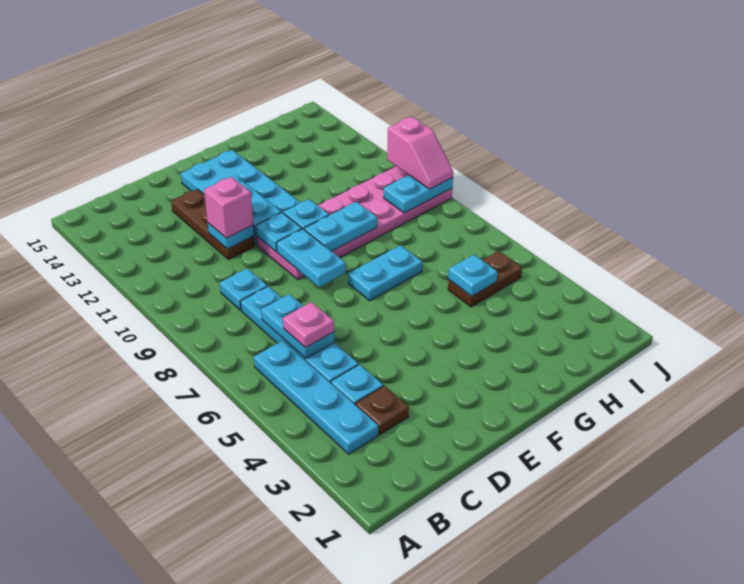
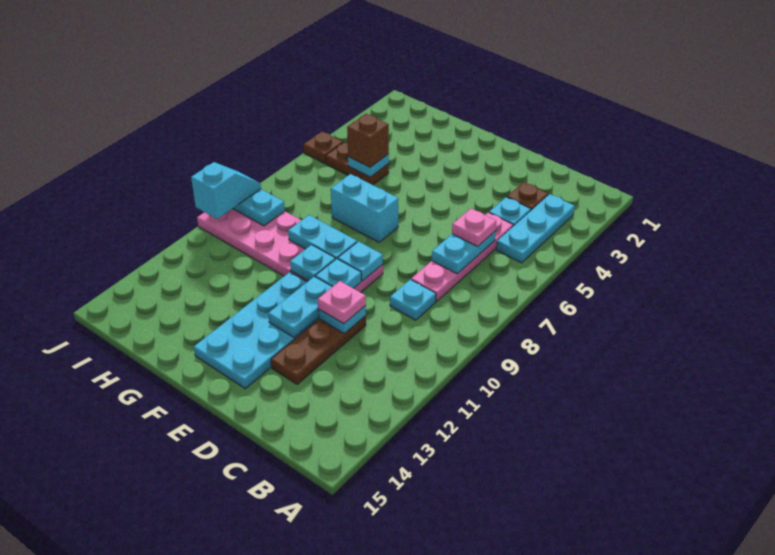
cyan 1x4 plate [254,341,378,454] -> cyan 1x3 plate [496,194,575,263]
cyan 1x4 plate [241,286,358,383] -> pink 1x4 plate [411,212,513,302]
pink 1x1 brick [204,177,253,238] -> pink 1x1 plate [318,281,366,324]
cyan 1x2 plate [277,229,346,287] -> cyan 1x1 plate [338,241,383,281]
cyan 1x2 plate [348,245,422,301] -> cyan 1x2 brick [331,174,398,242]
none -> brown 1x1 brick [347,114,389,167]
none -> brown 1x1 plate [304,132,343,164]
pink 1x2 slope [387,117,453,189] -> cyan 1x2 slope [191,162,261,219]

